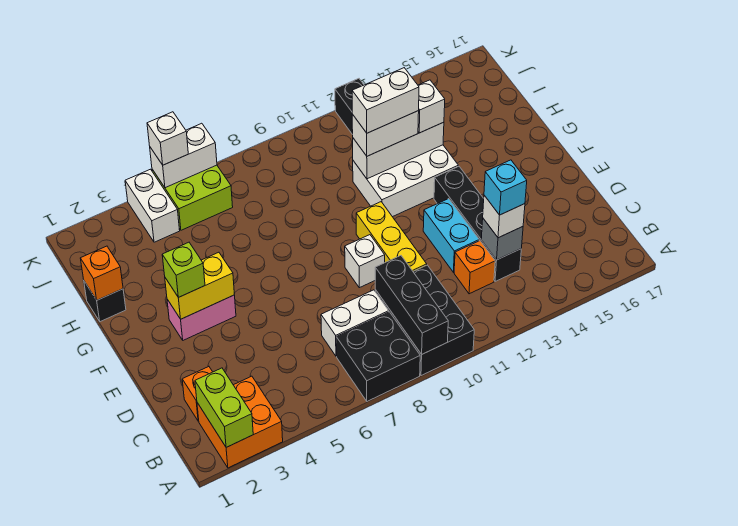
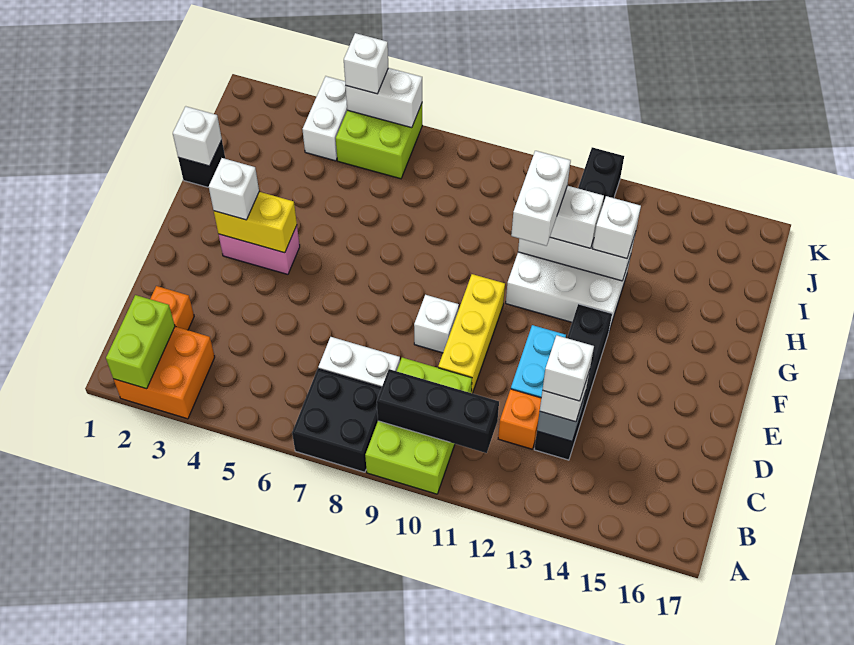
black 2x3 brick [375,265,474,376] -> lime 2x3 brick [365,358,472,494]
black 1x3 brick [375,256,448,354] -> black 1x3 brick turned to [377,369,499,453]
cyan 1x1 brick [484,160,527,215] -> white 1x1 brick [543,335,594,401]
lime 1x1 brick [162,242,205,297] -> white 1x1 brick [209,158,259,220]
orange 1x1 brick [81,246,123,300] -> white 1x1 brick [173,106,222,166]
white 1x2 brick [352,68,419,133] -> white 1x2 brick turned to [511,151,571,246]

